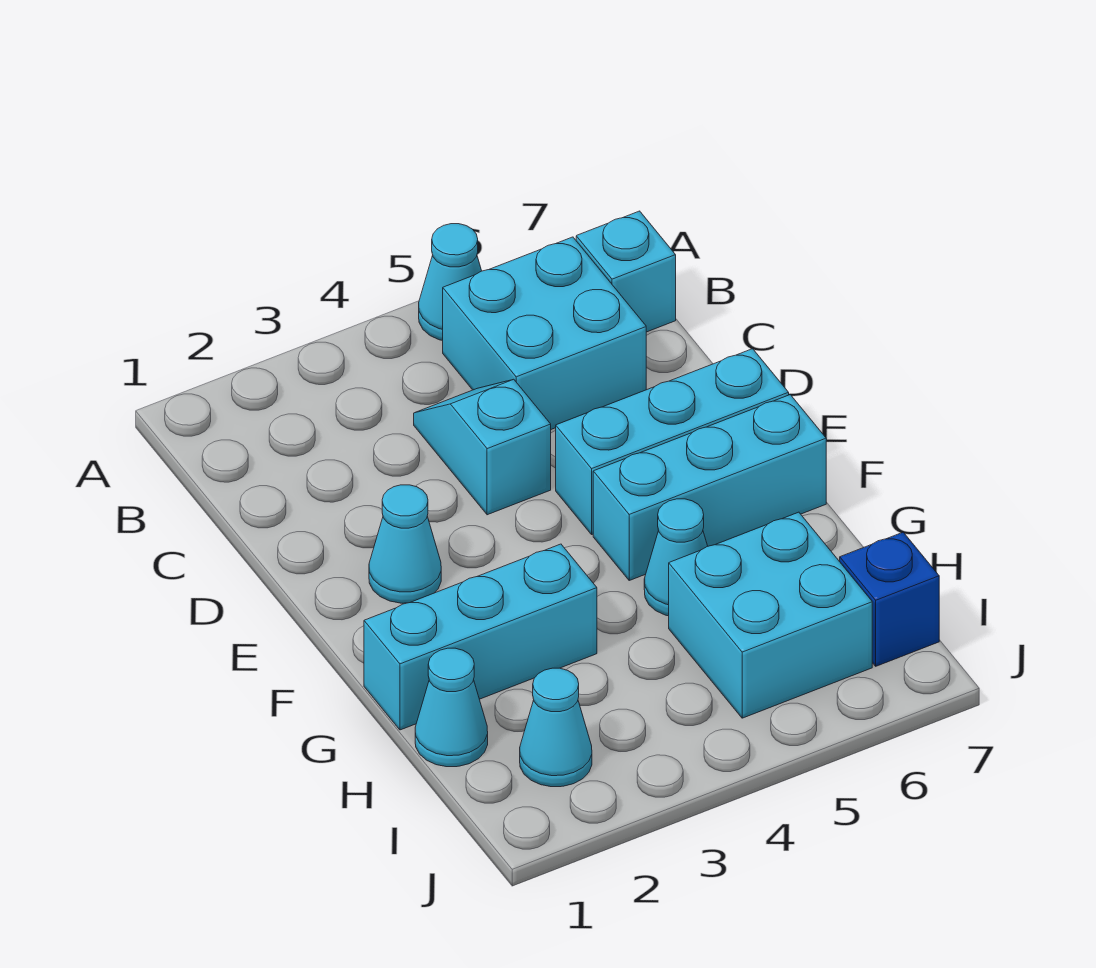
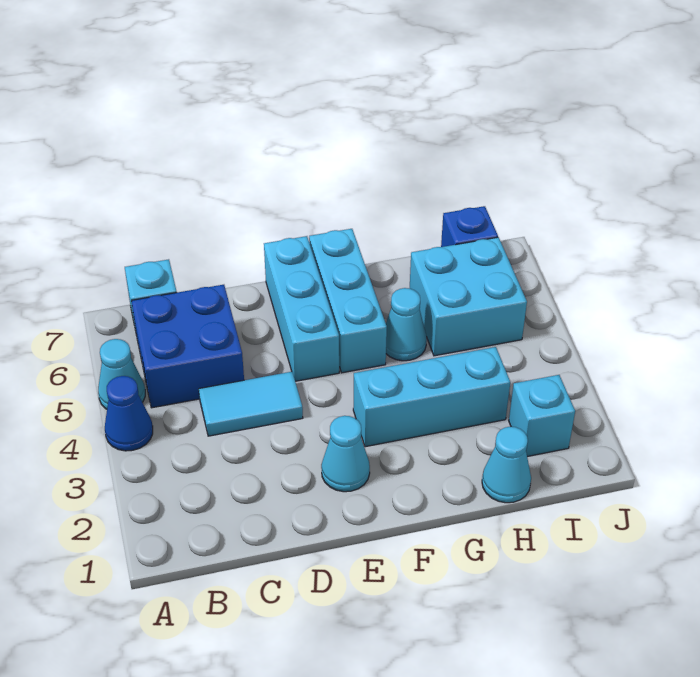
none -> blue 1x1 cone [105,376,153,451]
cyan 2x2 brick [443,237,646,429] -> blue 2x2 brick [131,285,244,408]
cyan 1x2 slope [414,379,551,515] -> cyan 1x2 tile [199,372,303,436]
cyan 1x3 brick [364,544,597,730] -> cyan 1x3 brick turned to [353,347,510,447]
cyan 1x1 cone [520,668,592,787] -> cyan 1x1 brick [509,375,575,457]

